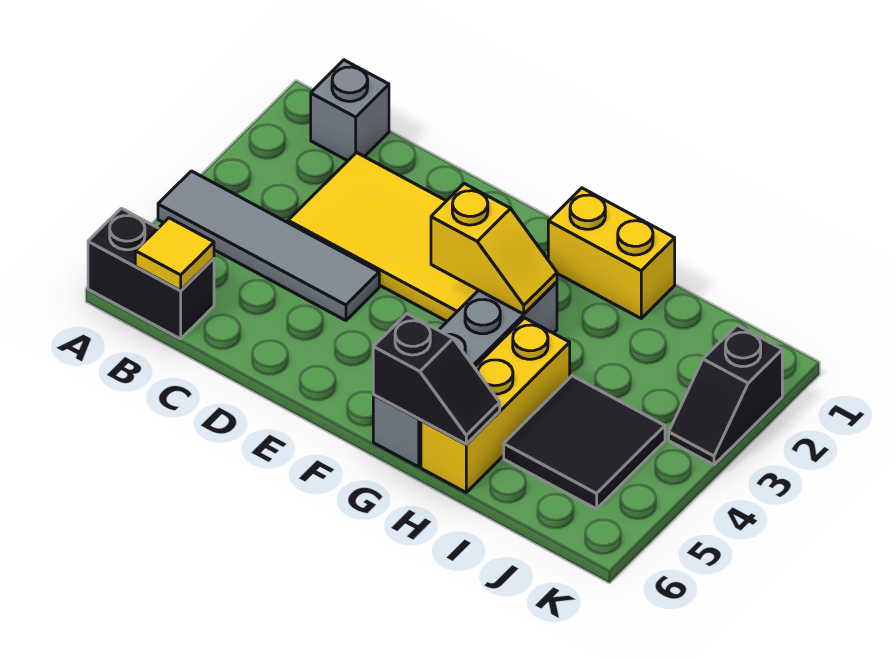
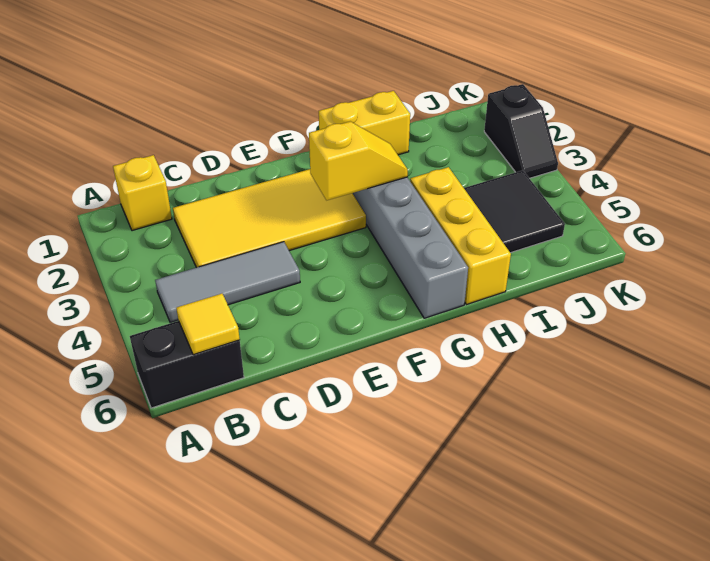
grey 1x4 tile [158,171,379,320] -> grey 1x3 tile [155,242,300,323]
grey 1x1 brick [311,60,389,161] -> yellow 1x1 brick [113,155,172,231]
black 1x2 slope [373,314,500,444] -> none

